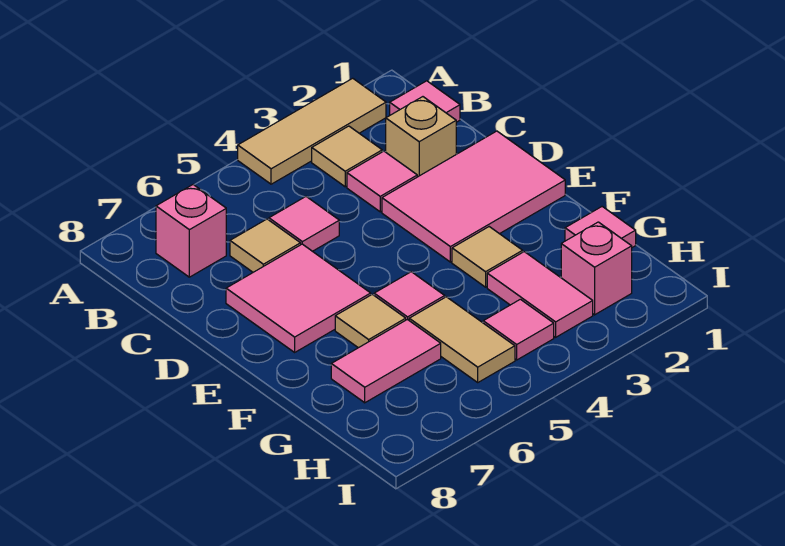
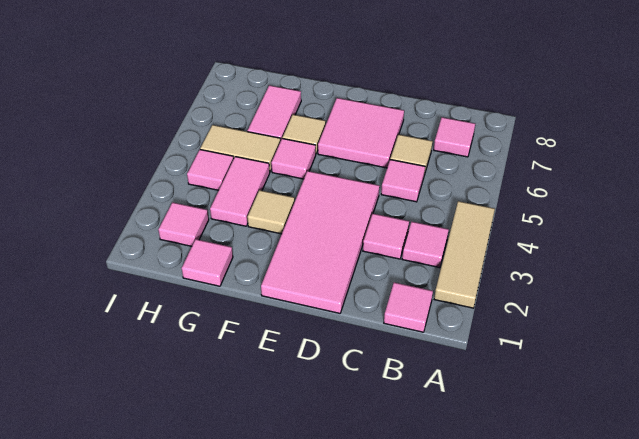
tan 1x1 tile [312,126,382,187] -> pink 1x1 tile [402,222,449,268]
pink 1x1 brick [156,185,226,277] -> pink 1x1 tile [434,117,475,157]
tan 1x1 brick [386,97,456,177] -> none
pink 2x3 tile [382,131,565,262] -> pink 2x4 tile [261,171,380,313]
pink 1x2 tile [487,252,593,337] -> pink 1x2 tile turned to [210,157,270,226]
pink 1x1 brick [561,222,632,315] -> pink 1x1 tile [158,202,209,246]

